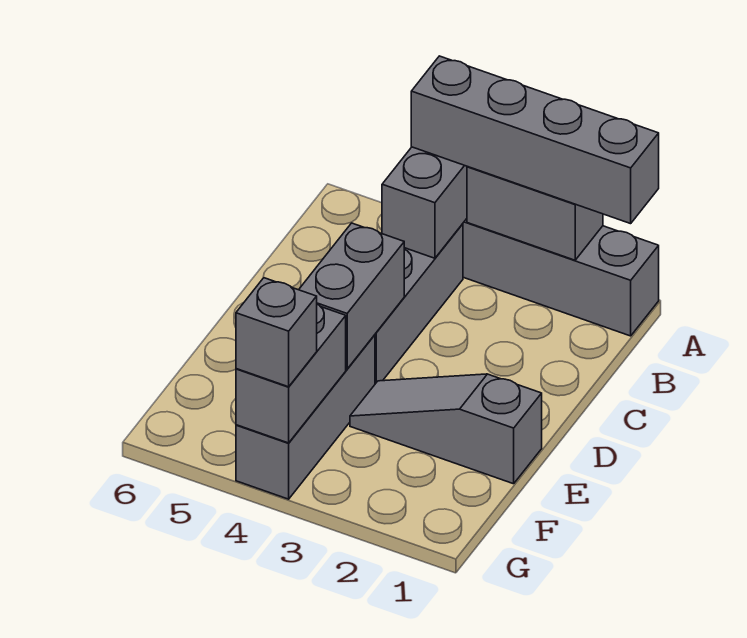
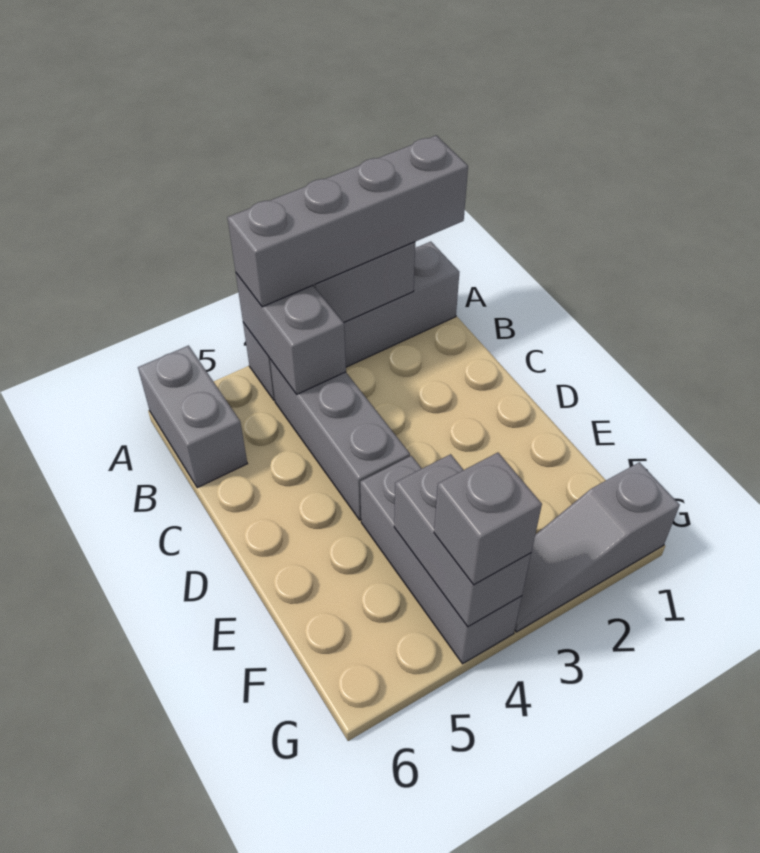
grey 1x2 brick [299,223,404,369] -> grey 1x2 brick moved to [138,346,247,488]
grey 1x3 slope [350,374,542,484] -> grey 1x3 slope moved to [515,462,680,632]

